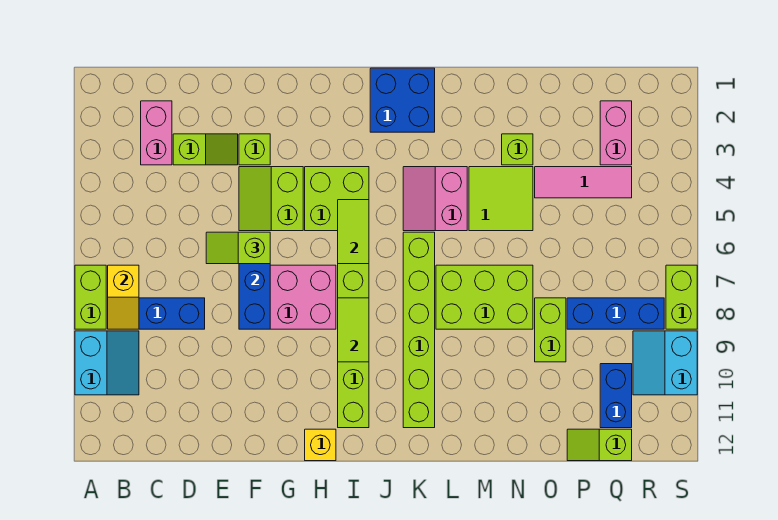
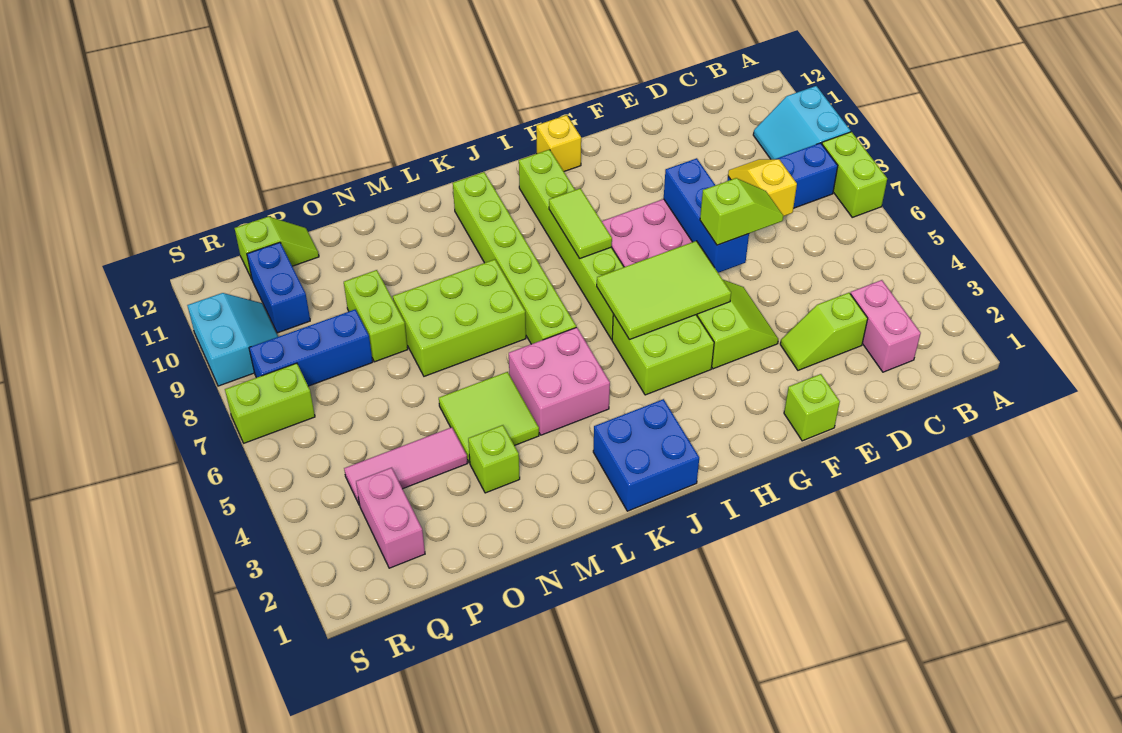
yellow 1x2 slope [108,265,139,329] -> yellow 1x2 slope moved to [728,159,797,216]
lime 1x1 brick [239,134,270,165] -> lime 1x1 brick moved to [784,374,840,441]
lime 1x2 tile [338,200,369,264] -> lime 2x3 tile [597,241,731,340]
pink 2x2 slope [403,167,467,231] -> pink 2x2 brick [509,327,610,435]
lime 1x2 brick [666,265,697,329] -> lime 1x2 brick turned to [225,363,315,443]

